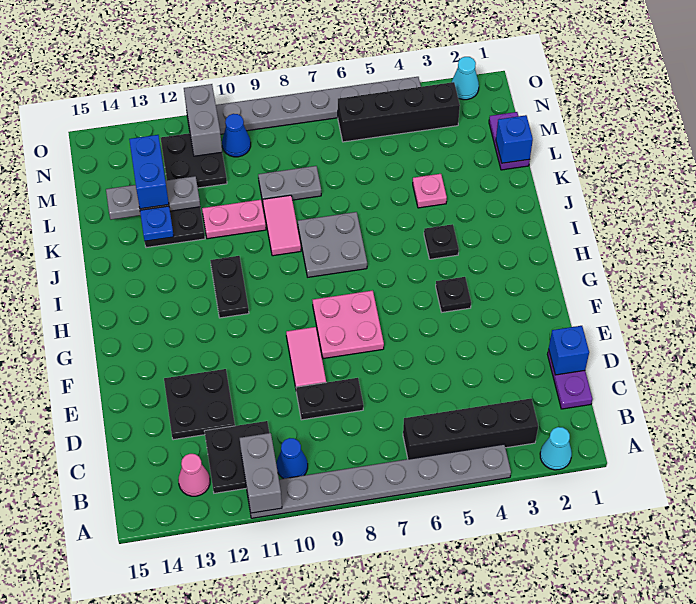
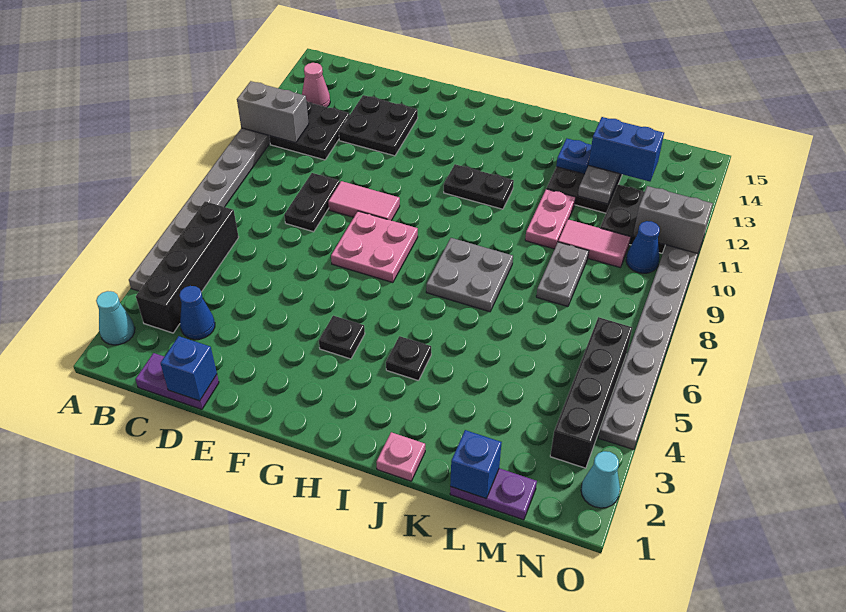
blue 1x1 cone [276,438,308,479] -> blue 1x1 cone moved to [179,286,215,340]
pink 1x2 tile [263,195,301,256] -> pink 1x2 tile moved to [558,219,631,268]
pink 1x1 plate [413,174,447,208] -> pink 1x1 plate moved to [376,432,425,481]

